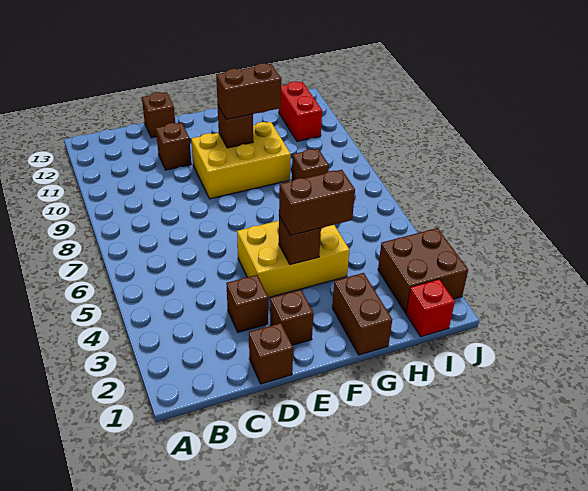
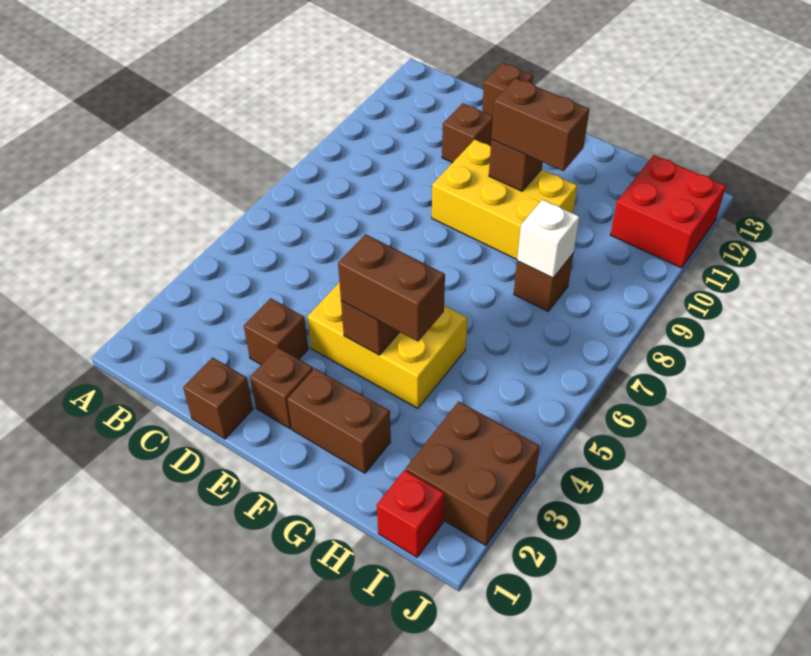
brown 1x2 brick [332,273,392,355] -> brown 1x2 brick turned to [287,369,391,473]
none -> white 1x1 brick [517,200,579,278]
red 1x2 brick [279,81,322,141] -> red 2x2 brick [610,155,726,268]

